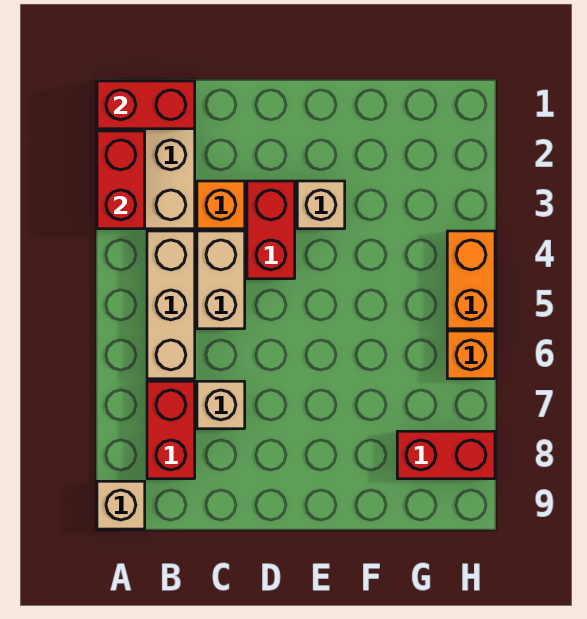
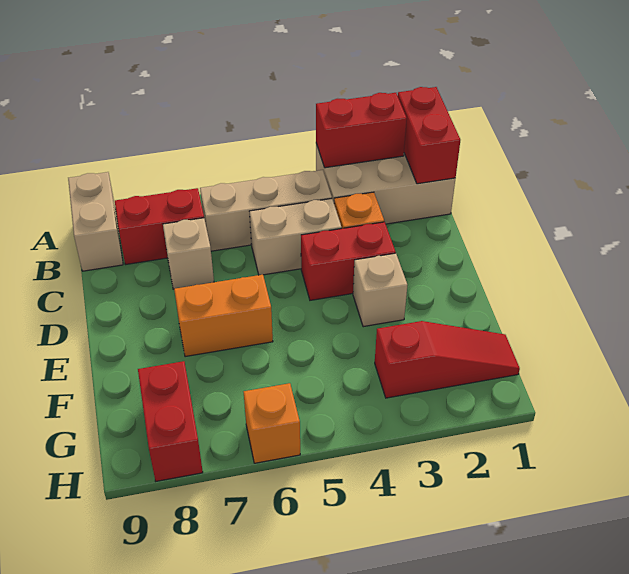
tan 1x1 brick [97,481,145,529] -> tan 1x2 brick [68,172,123,271]
none -> red 1x3 slope [375,321,520,398]
orange 1x2 brick [447,231,495,329] -> orange 1x2 brick moved to [174,275,273,357]

